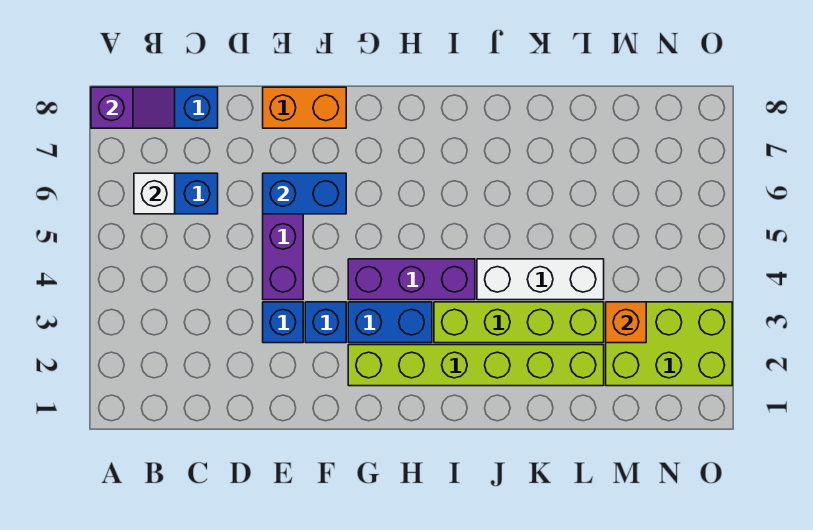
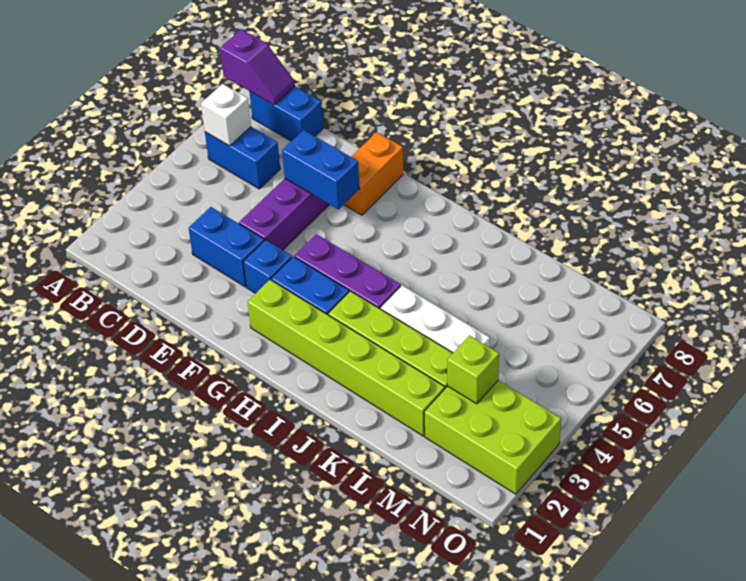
blue 1x1 brick [263,302,303,343] -> blue 1x2 brick [189,207,264,287]
orange 1x2 brick [263,87,346,128] -> orange 1x2 brick turned to [344,132,404,215]
orange 1x1 brick [606,302,646,343] -> lime 1x1 brick [447,336,499,404]

